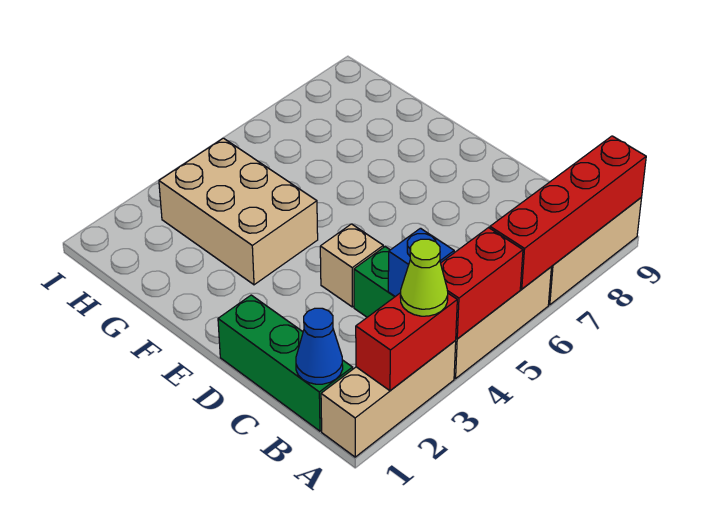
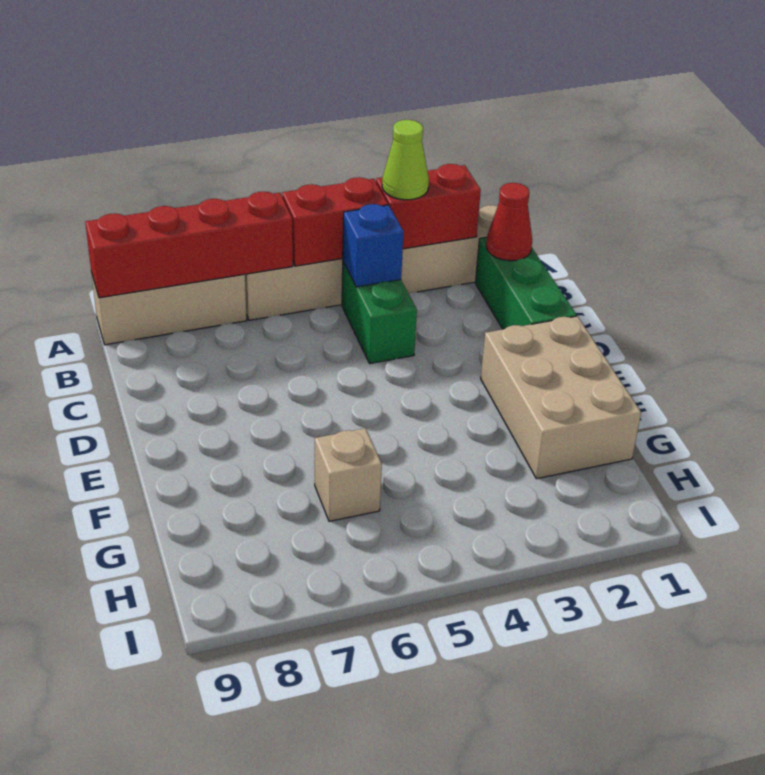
blue 1x1 cone [296,308,343,384] -> red 1x1 cone [486,183,532,261]
tan 1x1 brick [320,224,383,307] -> tan 1x1 brick moved to [315,428,382,521]
tan 2x3 brick [159,138,318,285] -> tan 2x3 brick moved to [481,316,641,479]

